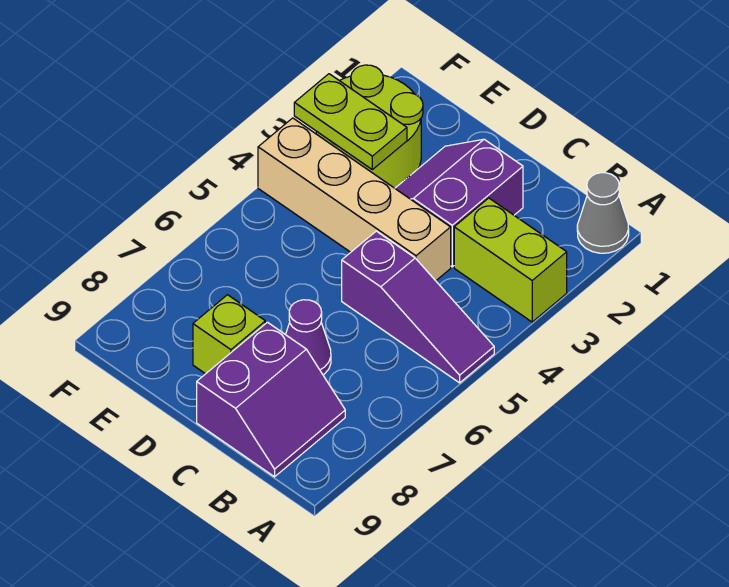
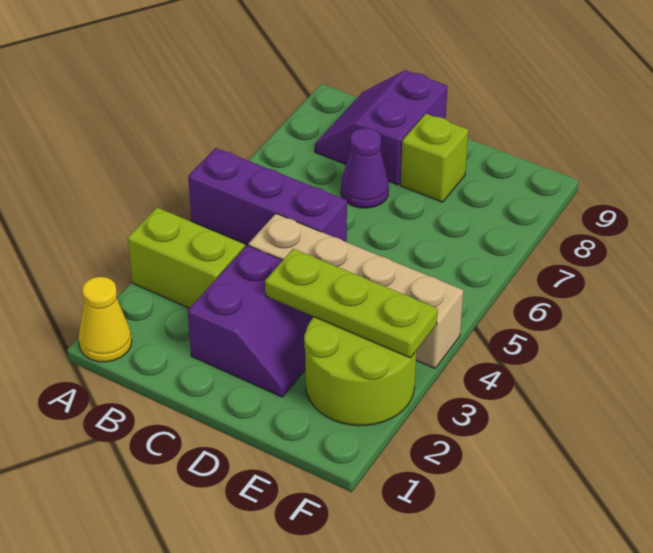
grey 1x1 cone [577,173,629,253] -> yellow 1x1 cone [78,277,132,362]
purple 1x3 slope [342,231,494,383] -> purple 1x3 brick [188,148,347,245]
lime 1x2 plate [294,74,407,170] -> lime 1x3 plate [265,249,438,358]

